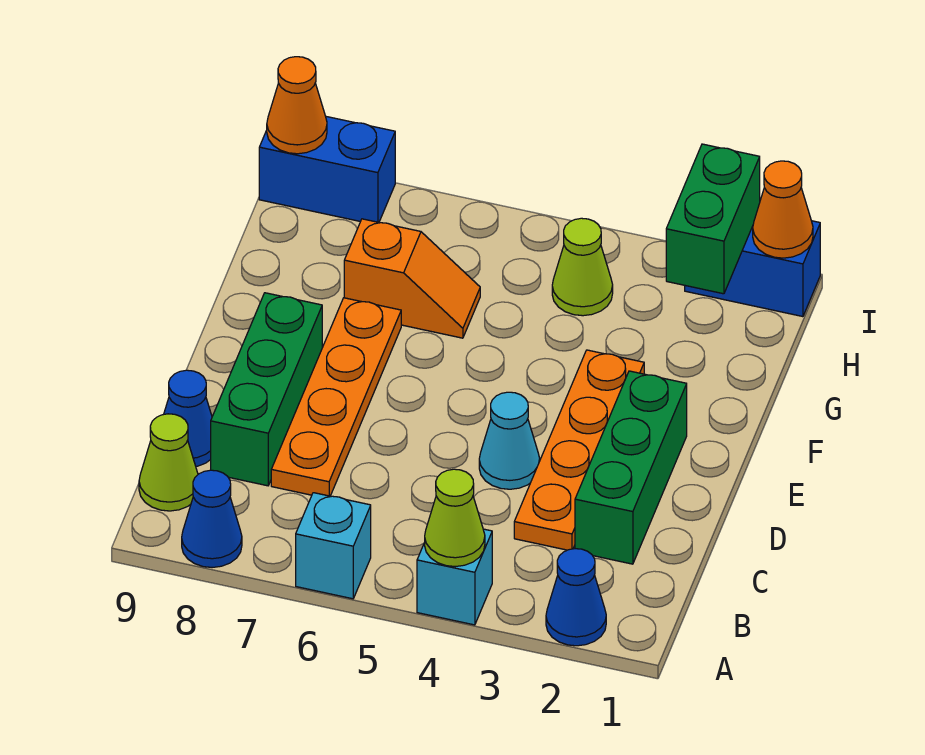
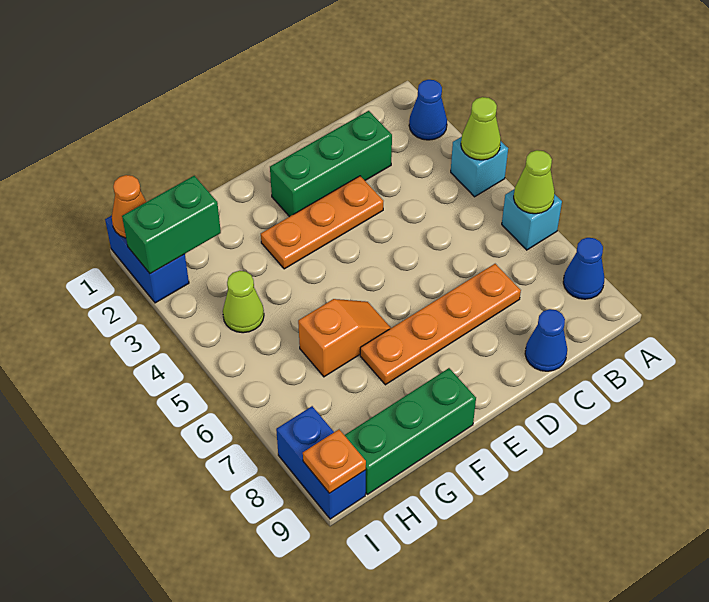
lime 1x1 cone [139,414,198,511] -> lime 1x1 cone moved to [514,150,555,214]
orange 1x4 plate [514,350,644,550] -> orange 1x3 plate [261,176,383,269]
green 1x3 brick [211,293,322,486] -> green 1x3 brick moved to [345,368,476,494]
cyan 1x1 cone [479,392,540,489] -> none
orange 1x2 slope [344,219,480,338] -> orange 1x2 slope turned to [298,299,391,377]
orange 1x1 cone [267,57,327,154] -> orange 1x1 plate [303,430,366,493]

